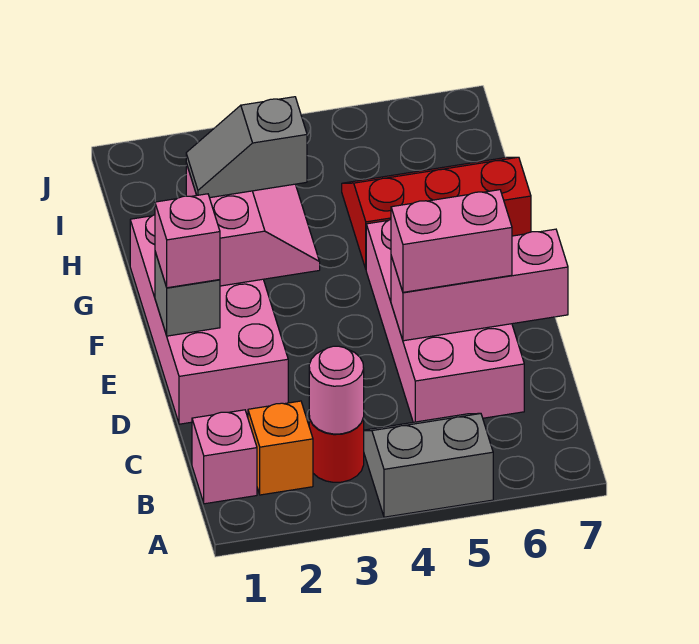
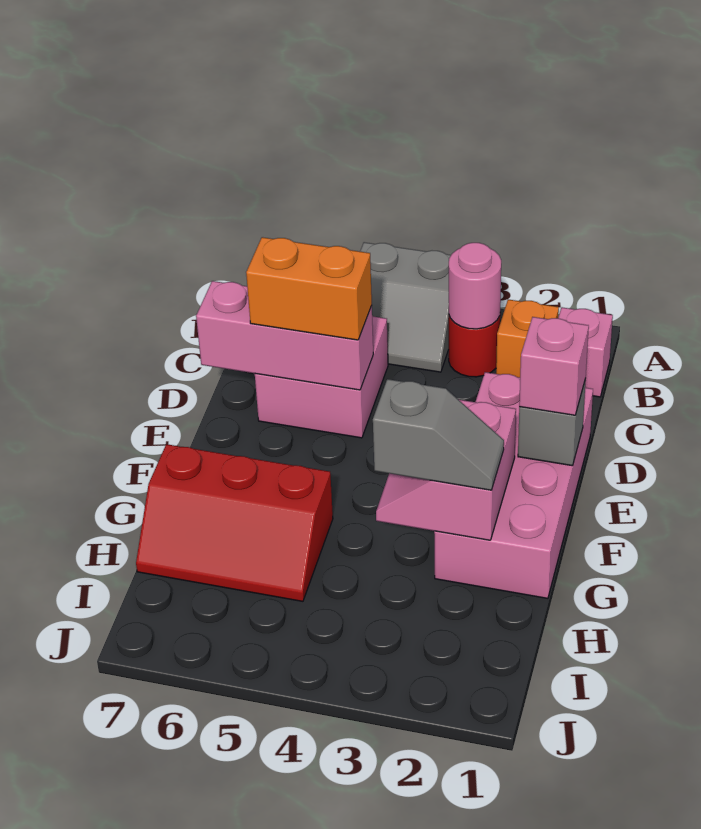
pink 2x4 brick [366,220,524,422] -> pink 2x2 brick [255,316,388,438]
pink 1x2 brick [391,190,512,292] -> orange 1x2 brick [246,237,372,340]

